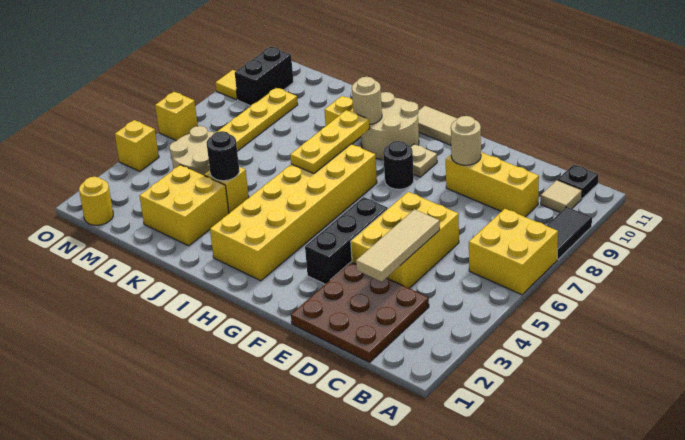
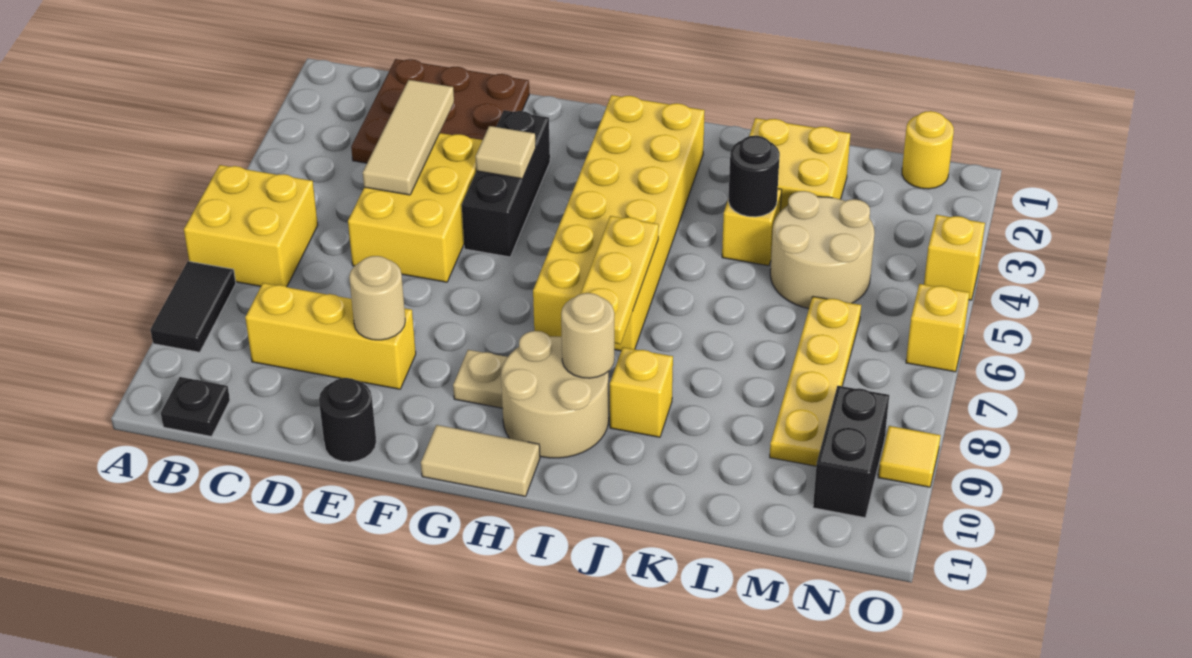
tan 1x1 tile [541,180,582,212] -> tan 1x1 tile moved to [475,126,536,179]
black 1x1 round brick [383,141,414,189] -> black 1x1 round brick moved to [319,378,376,462]

